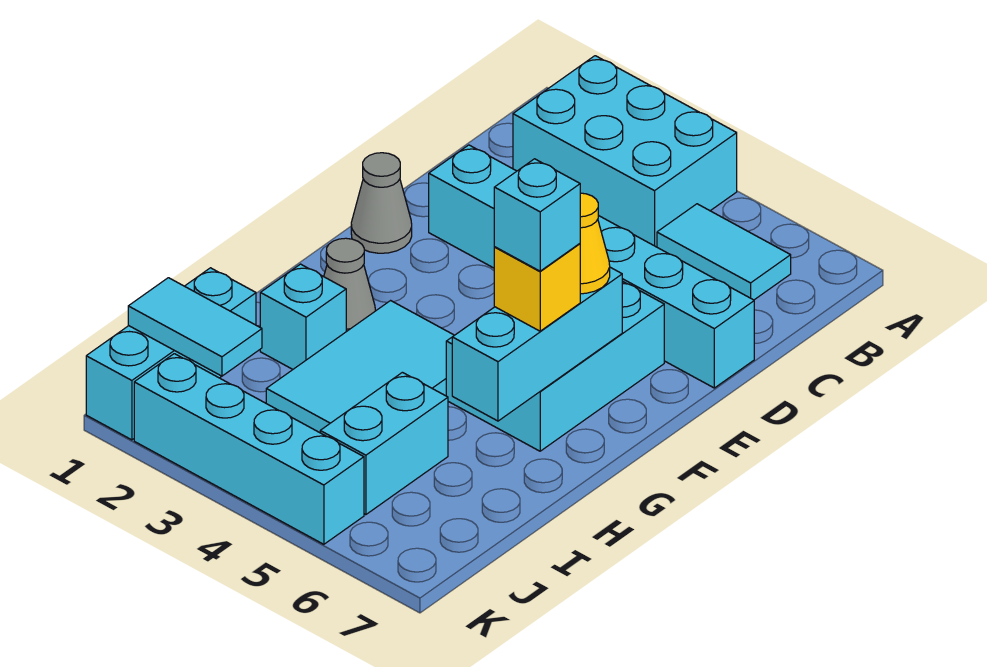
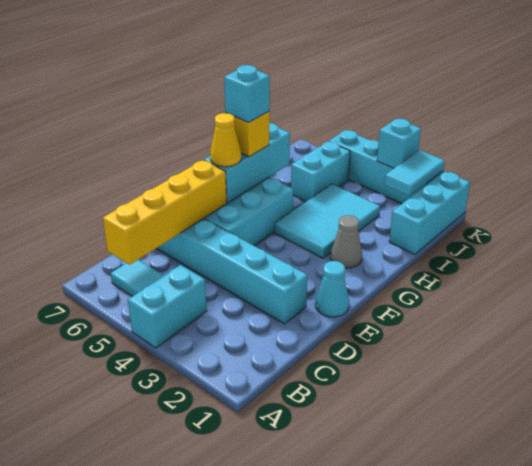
cyan 2x3 brick [513,56,737,247] -> cyan 1x2 brick [128,265,207,348]
none -> yellow 1x4 brick [103,160,227,265]
grey 1x1 cone [351,153,412,253] -> cyan 1x1 cone [315,261,349,317]
cyan 1x1 brick [260,264,346,369] -> cyan 1x1 brick moved to [377,119,421,168]
cyan 1x2 tile [128,278,262,376] -> cyan 1x2 tile turned to [384,150,445,196]

